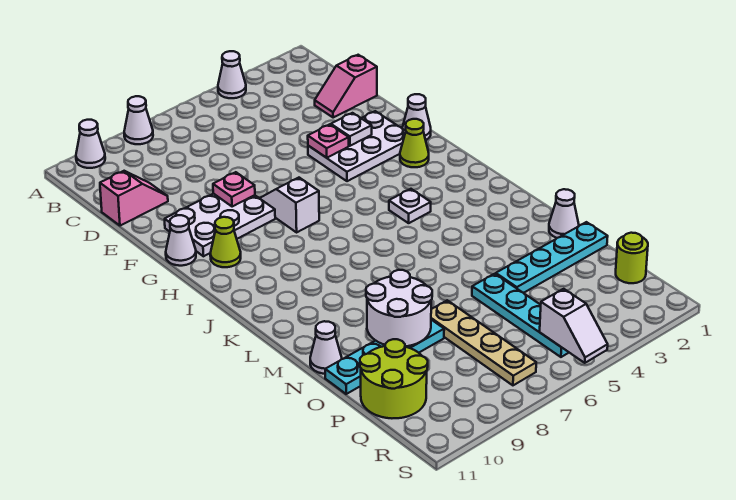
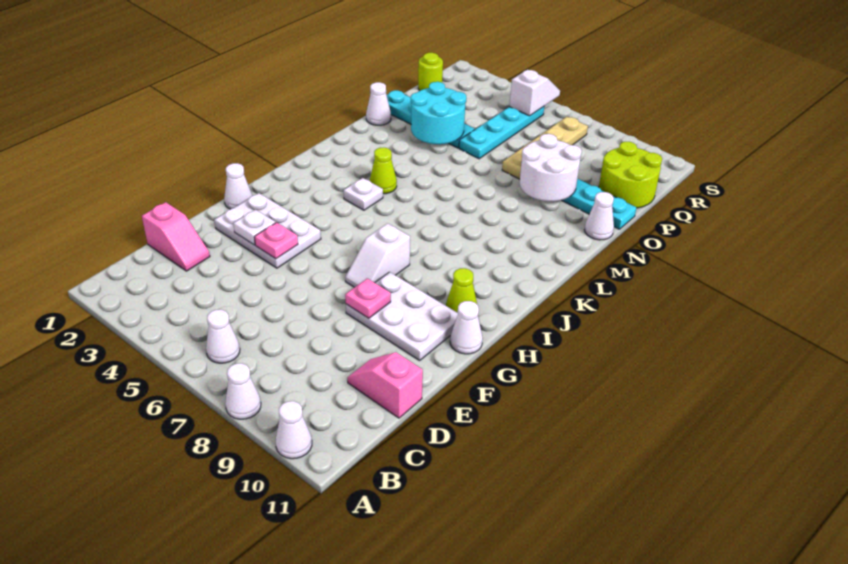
white 1x1 cone [218,51,246,98] -> white 1x1 cone moved to [206,309,240,363]
lime 1x1 cone [400,119,429,167] -> lime 1x1 cone moved to [370,148,397,194]
none -> cyan 2x2 round brick [411,82,466,144]

